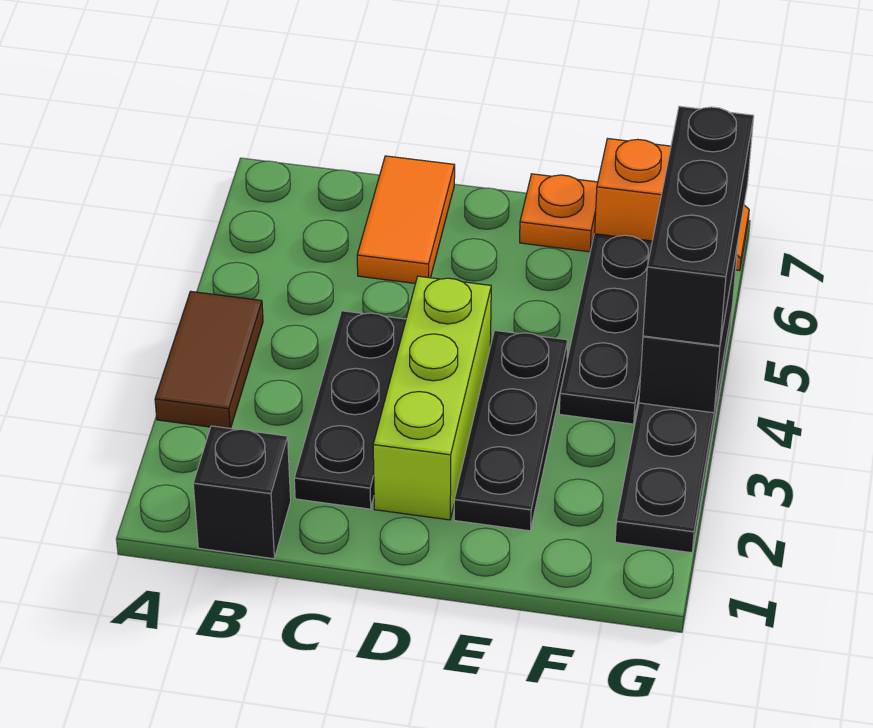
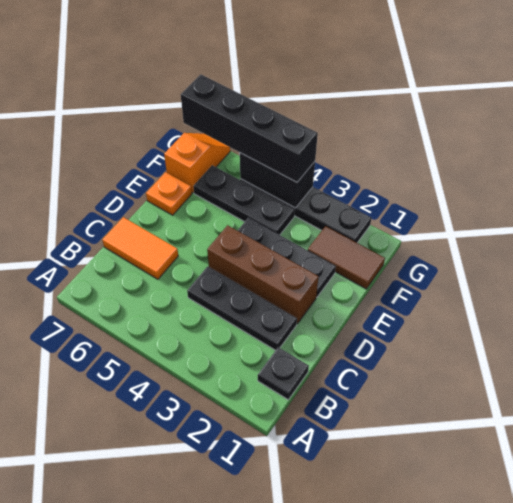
brown 1x2 tile [155,291,263,428] -> brown 1x2 tile moved to [308,226,385,289]
black 1x1 brick [193,426,291,559] -> black 1x1 plate [258,347,309,400]
lime 1x3 brick [373,276,491,520] -> brown 1x3 brick [207,225,319,324]
black 1x3 brick [643,106,754,346] -> black 1x4 brick [181,74,318,182]

